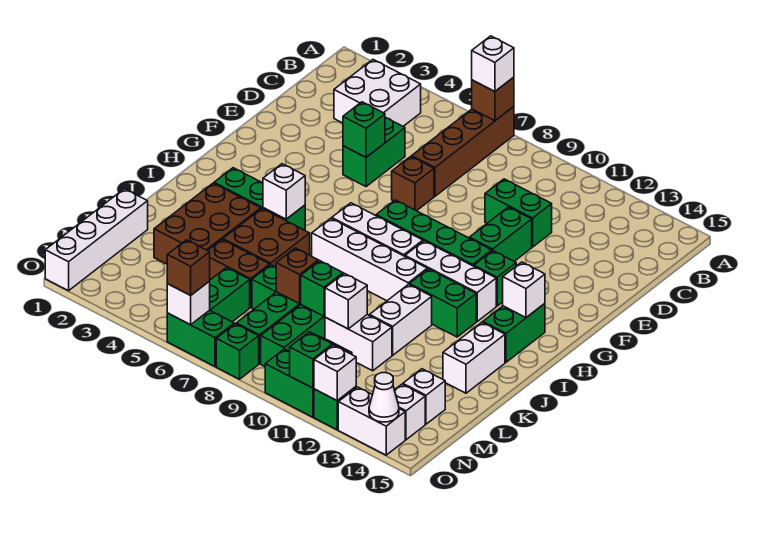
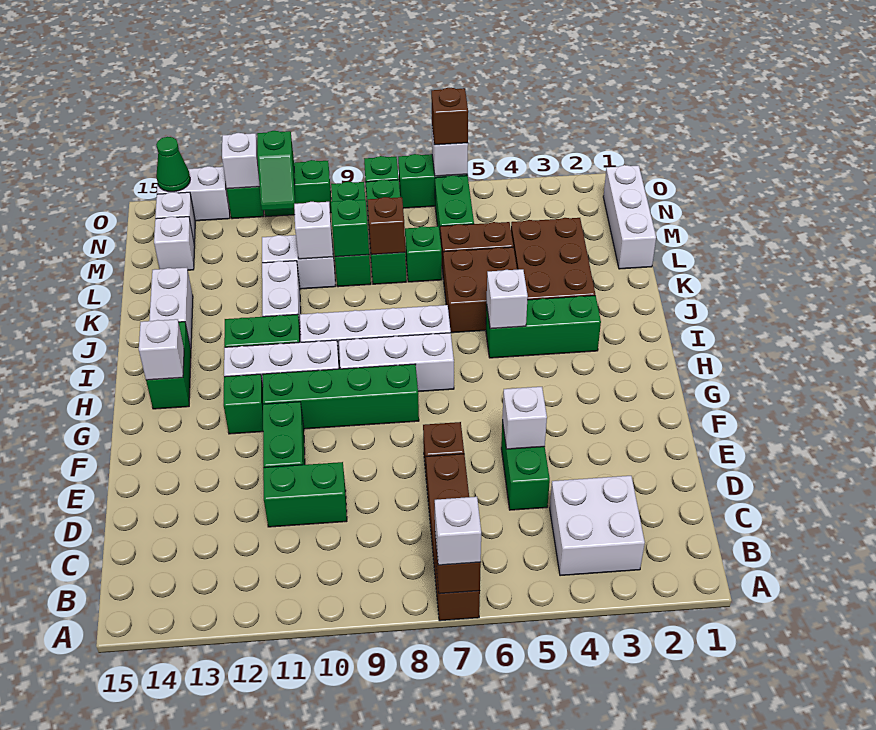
green 1x1 brick [343,102,385,157] -> white 1x1 brick [502,387,547,449]
white 1x4 brick [45,189,148,291] -> white 1x3 brick [603,165,656,269]
white 1x1 cone [369,373,399,422] -> green 1x1 cone [156,137,190,192]

